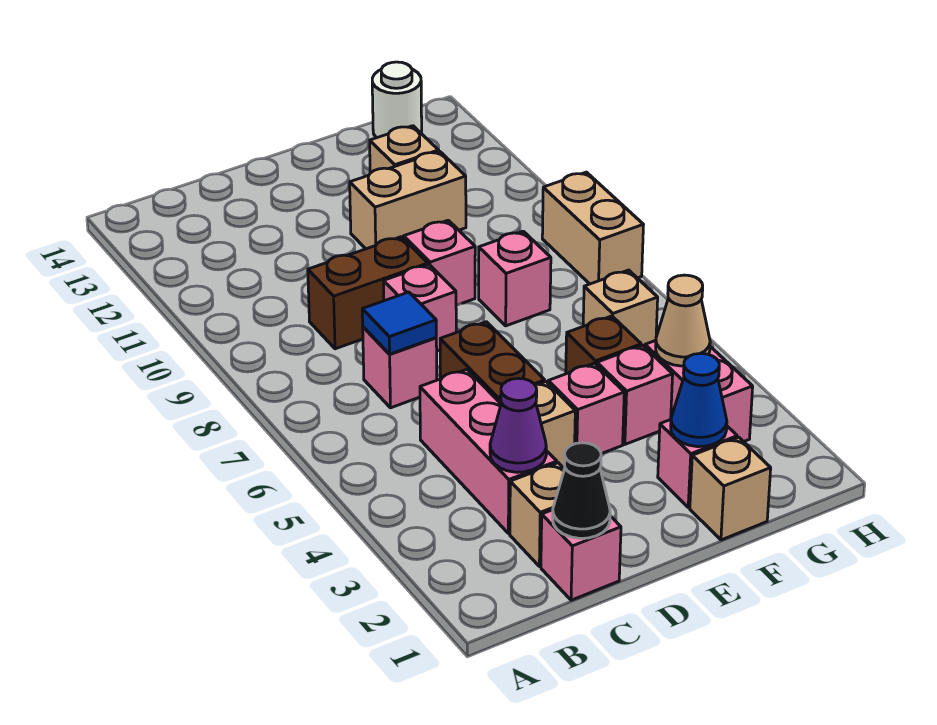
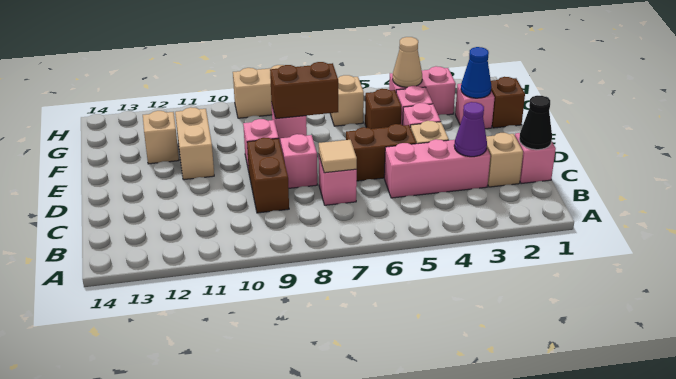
blue 1x1 tile [362,292,436,354] -> tan 1x1 tile [319,140,357,173]
tan 1x1 brick [690,437,771,540] -> brown 1x1 brick [491,77,525,128]
none -> brown 1x2 brick [270,62,338,119]
white 1x1 round brick [372,62,422,138] -> none

